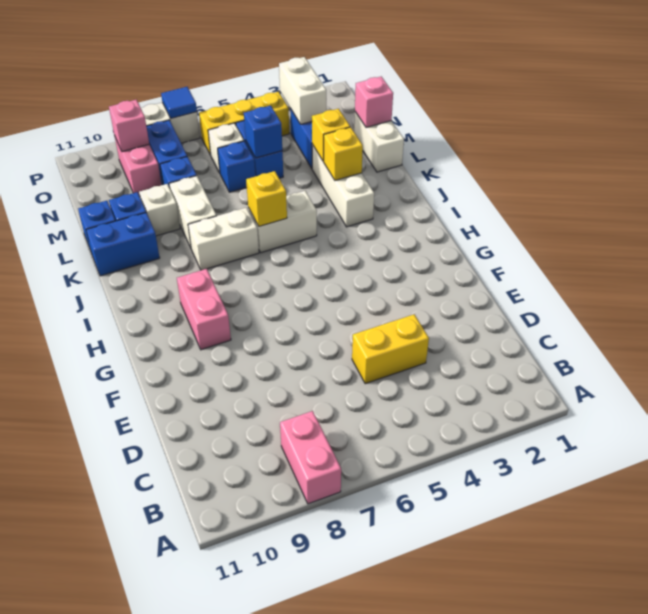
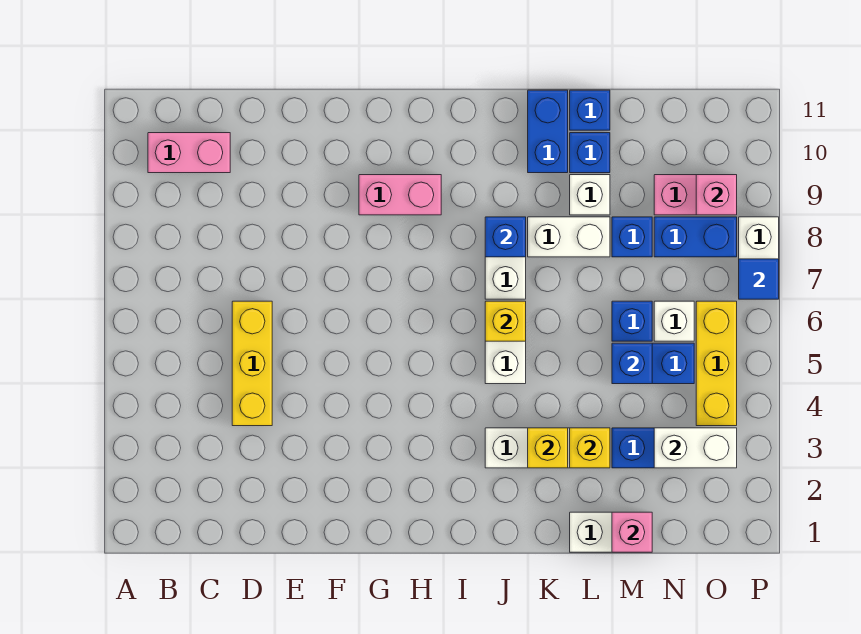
pink 1x2 brick [280,411,341,504] -> pink 1x2 brick moved to [148,133,230,173]
yellow 1x2 brick [352,314,429,384] -> yellow 1x3 brick [232,301,272,426]
none -> blue 1x1 brick [485,217,526,257]

